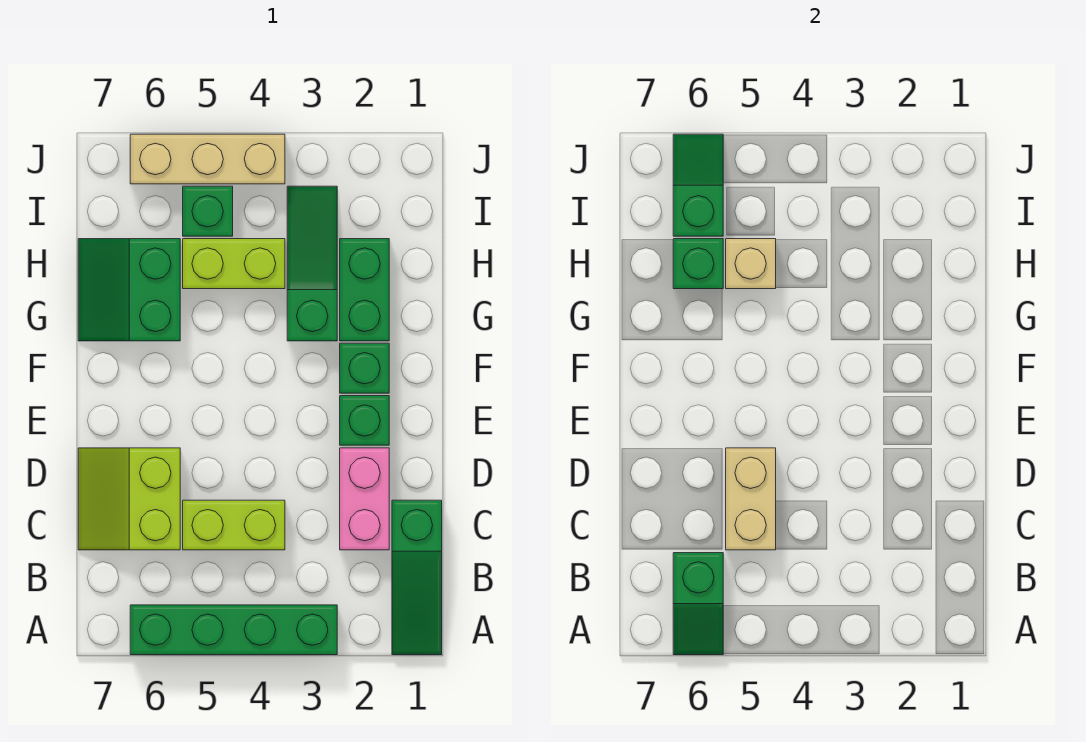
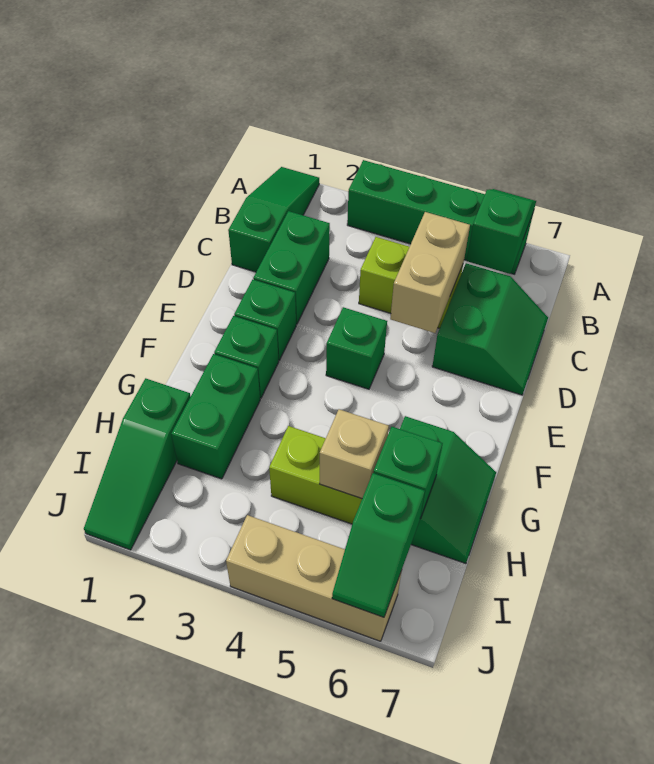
pink 1x2 brick [340,448,389,550] -> green 1x2 brick [253,211,330,324]
lime 2x2 slope [78,448,180,550] -> green 2x2 slope [432,263,548,395]
green 1x3 slope [287,186,337,341] -> green 1x3 slope moved to [84,378,191,550]
green 1x1 brick [183,186,233,236] -> green 1x1 brick moved to [326,307,387,389]

